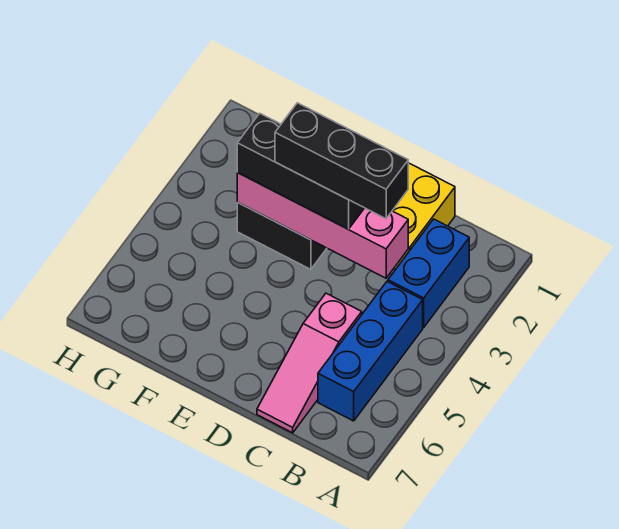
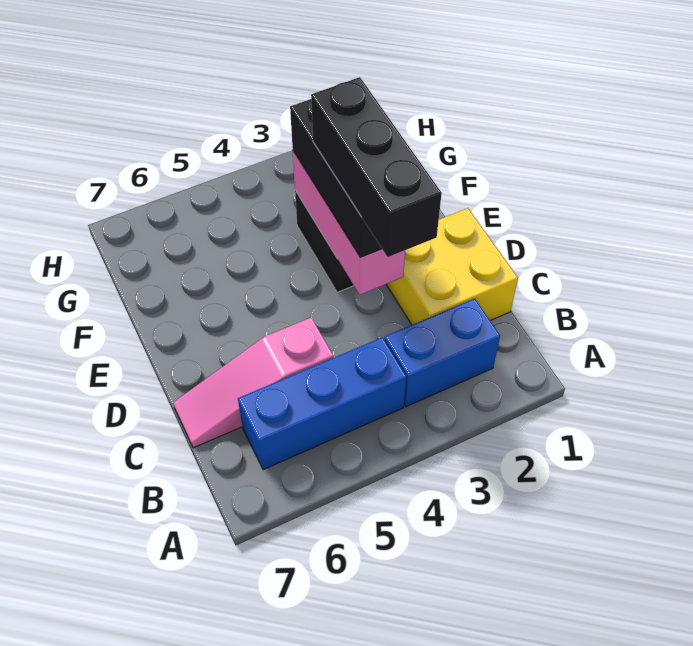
pink 1x4 brick [237,173,408,278] -> pink 1x3 brick [293,151,405,295]

